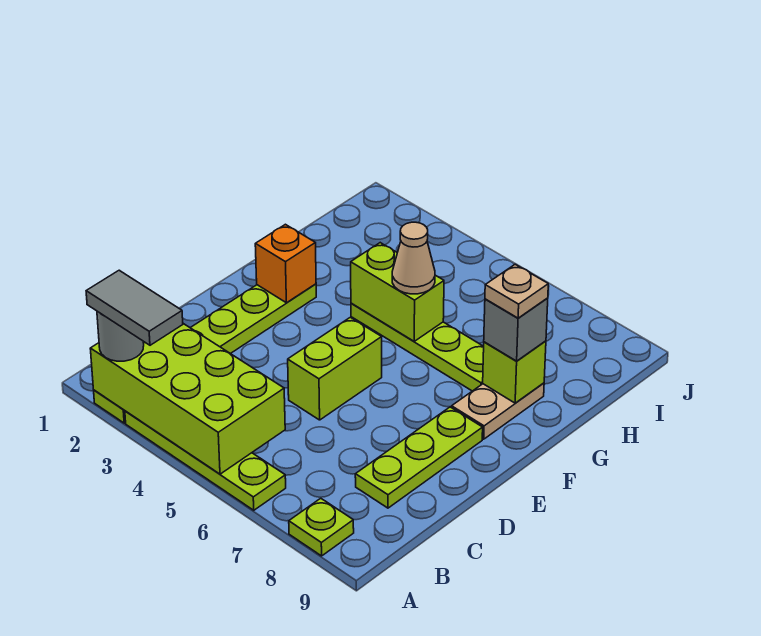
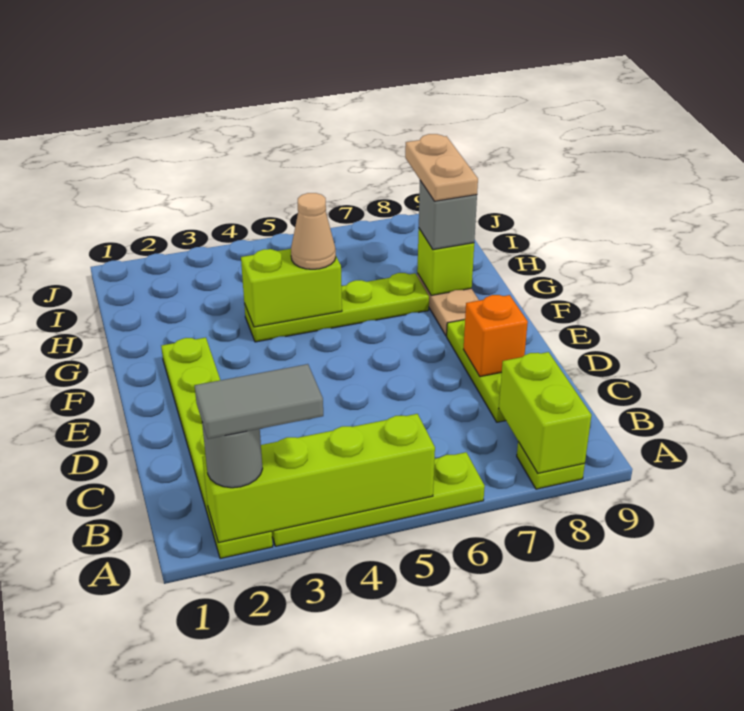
lime 2x4 brick [90,324,285,474] -> lime 1x4 brick [202,414,435,543]
lime 1x2 brick [288,317,382,420] -> lime 1x2 brick moved to [499,352,592,473]
orange 1x1 brick [255,224,316,303] -> orange 1x1 brick moved to [463,295,528,377]
tan 1x1 plate [485,264,548,318] -> tan 1x2 plate [405,134,478,201]

